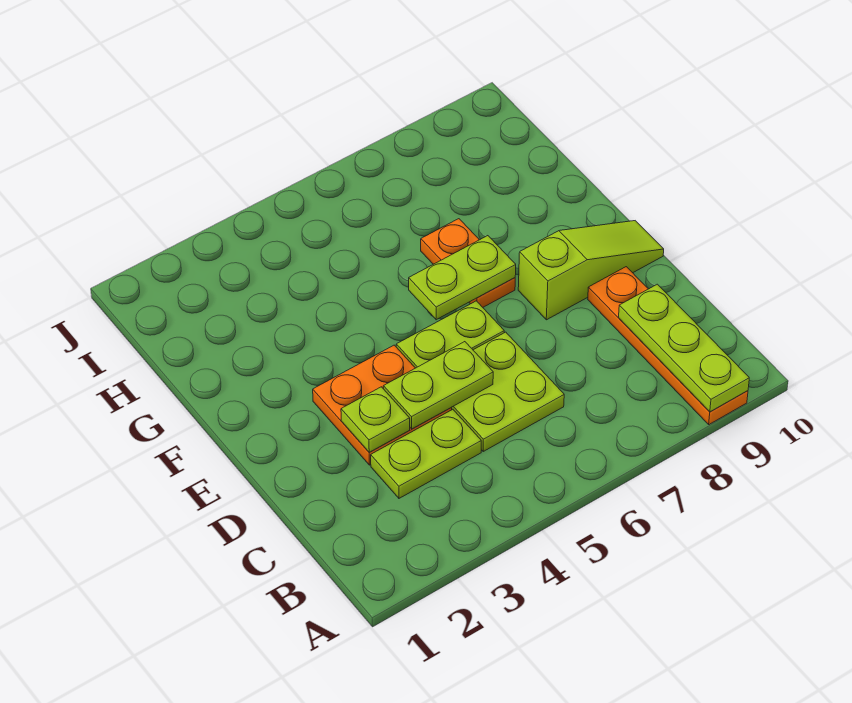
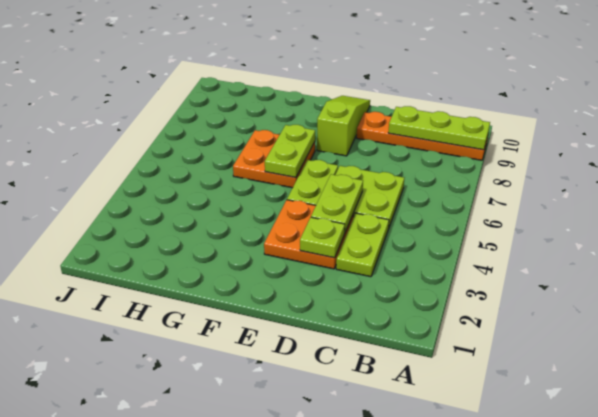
orange 1x2 plate [421,219,515,307] -> orange 2x2 plate [233,130,315,188]

